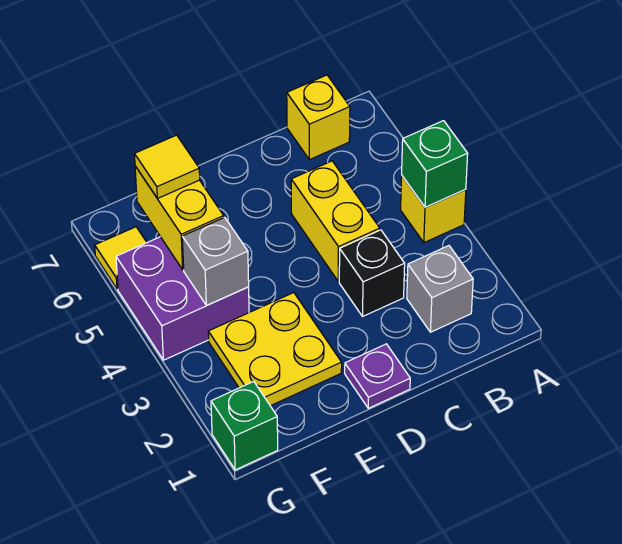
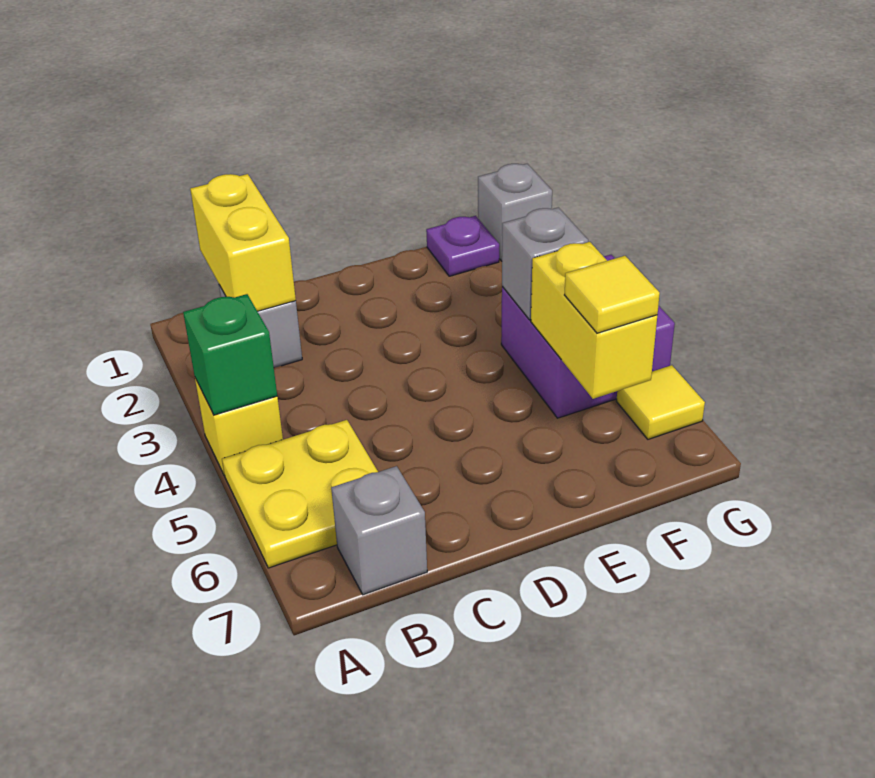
yellow 1x1 brick [287,75,350,160] -> grey 1x1 brick [331,466,427,595]
black 1x1 brick [339,230,405,316] -> none
yellow 1x2 brick [291,161,380,281] -> yellow 1x2 brick moved to [190,174,296,311]
purple 1x1 plate [345,344,410,408] -> purple 1x1 plate moved to [426,216,499,276]
yellow 2x2 plate [208,293,342,406] -> yellow 2x2 plate moved to [222,420,378,568]
green 1x1 brick [211,381,278,470] -> grey 1x1 brick [478,164,552,261]

